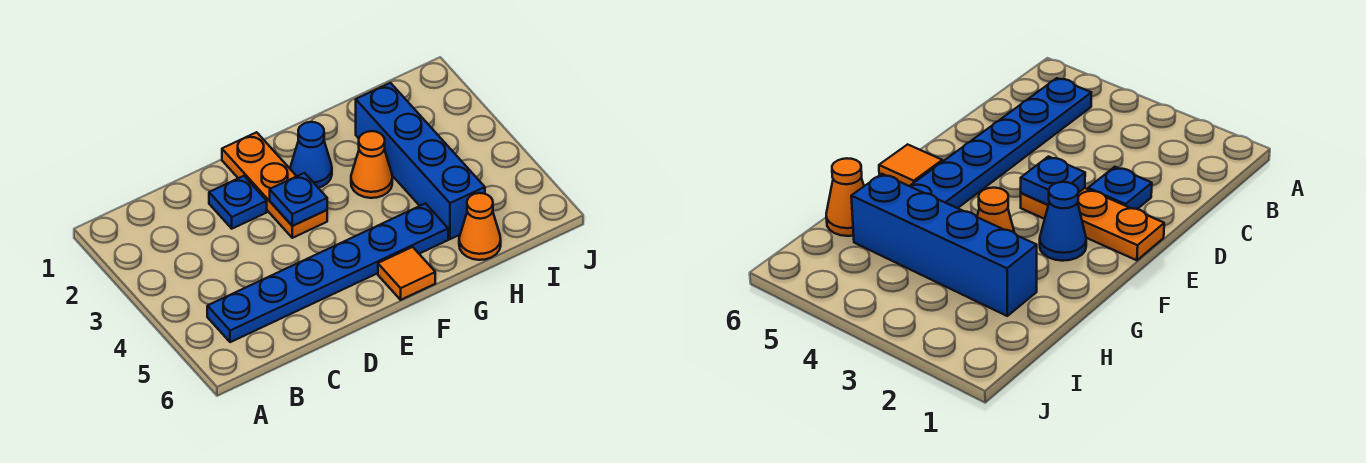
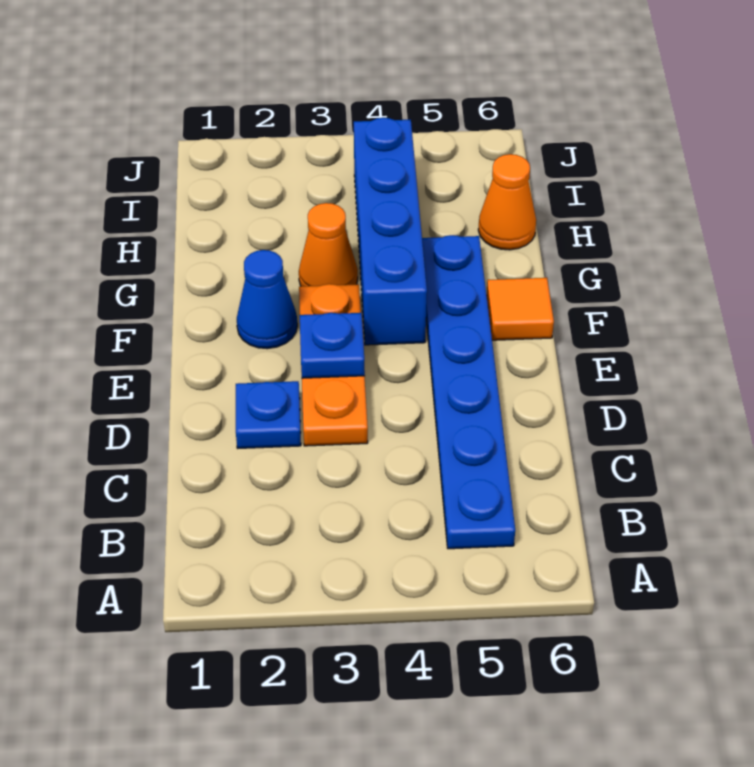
orange 1x3 plate [222,132,327,238] -> orange 1x3 plate turned to [299,284,368,446]
blue 1x4 brick [356,83,485,239] -> blue 1x4 brick turned to [354,118,427,345]

